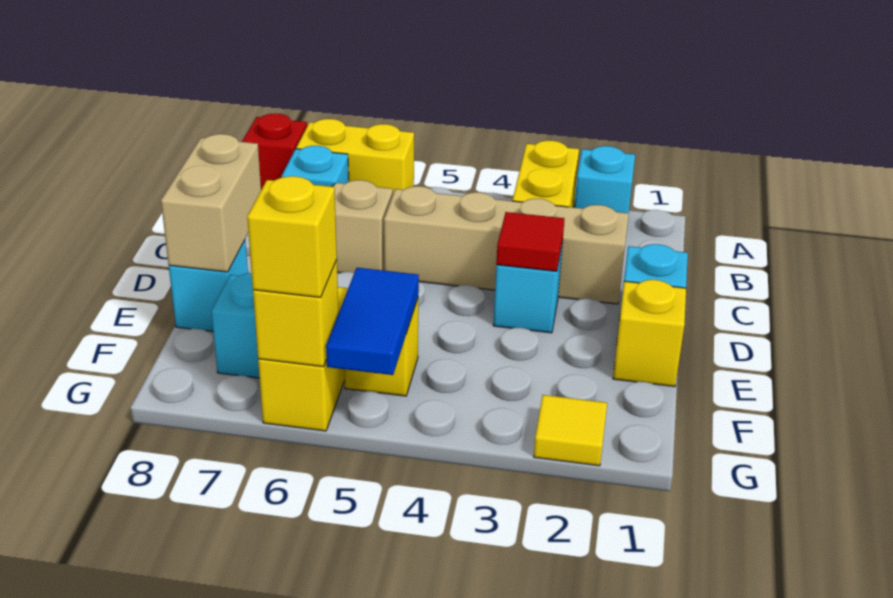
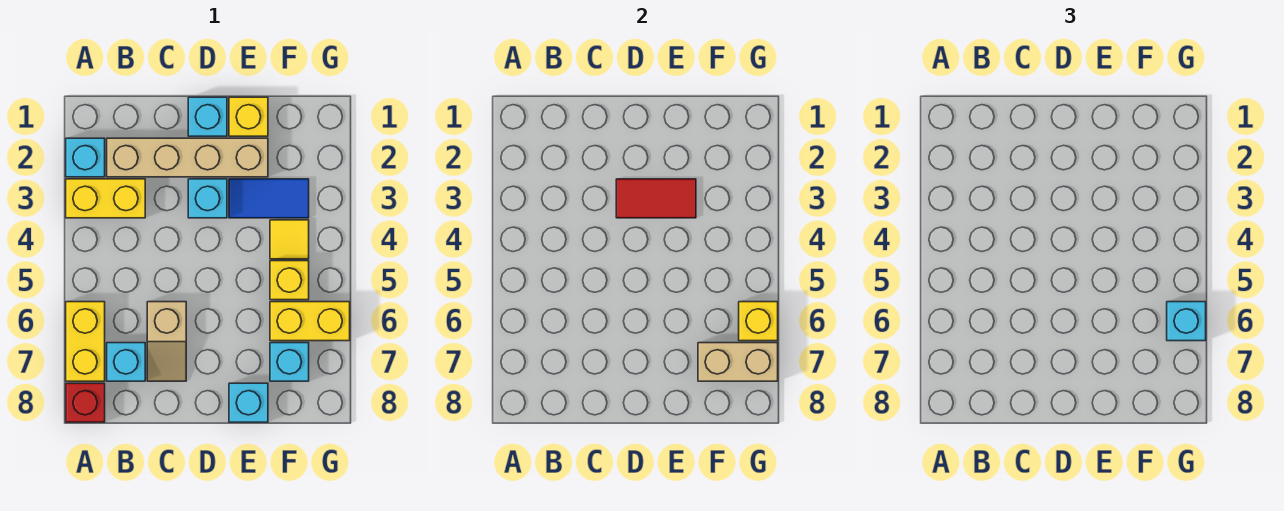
tan 1x4 brick [384,186,629,304] -> tan 1x4 brick turned to [107,138,268,177]
red 1x1 tile [496,212,564,271] -> red 1x2 tile [616,179,696,218]
tan 1x2 brick [161,134,261,272] -> tan 1x2 brick moved to [698,343,778,381]
blue 1x2 tile [326,268,419,375] -> blue 1x2 tile moved to [229,179,309,218]
yellow 1x1 tile [534,395,607,466] -> yellow 1x1 tile moved to [270,220,309,259]
yellow 1x1 brick [247,176,337,298] -> cyan 1x1 brick [1167,302,1206,341]

